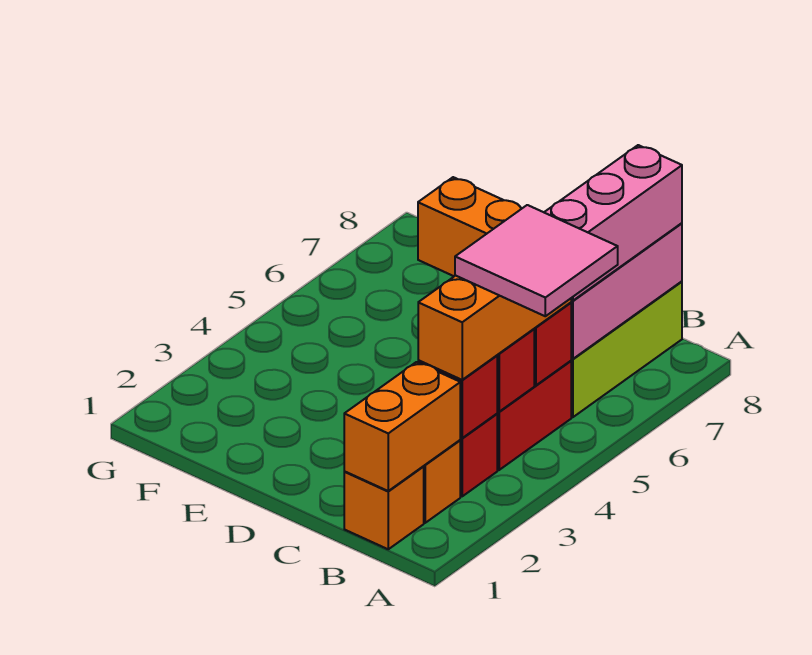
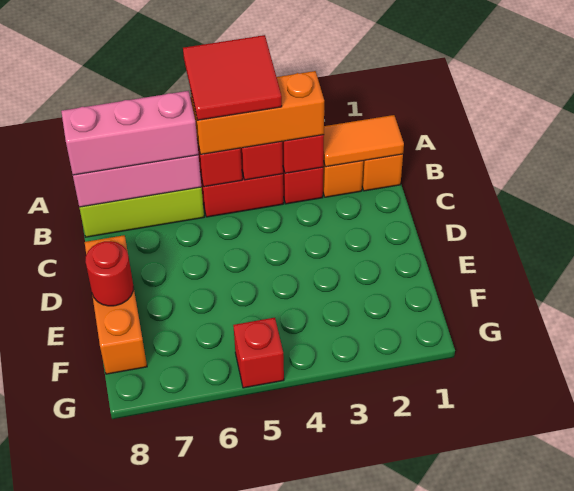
pink 2x2 tile [455,205,618,316] -> red 2x2 tile [183,35,282,120]
orange 1x2 brick [344,362,460,491] -> orange 1x2 tile [323,115,404,167]
none -> red 1x1 round brick [86,241,133,306]
none -> red 1x1 brick [233,318,284,388]

